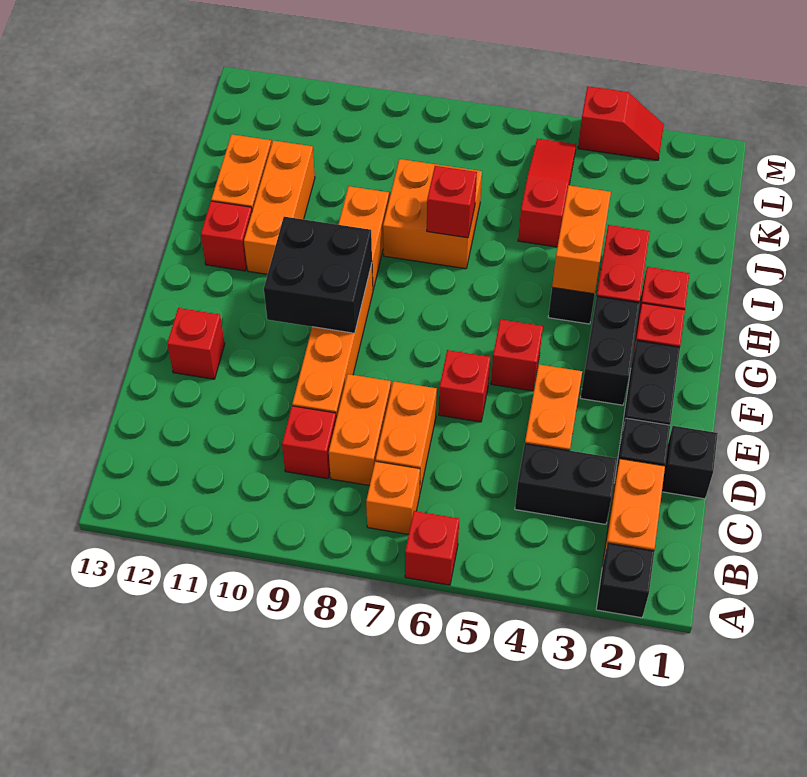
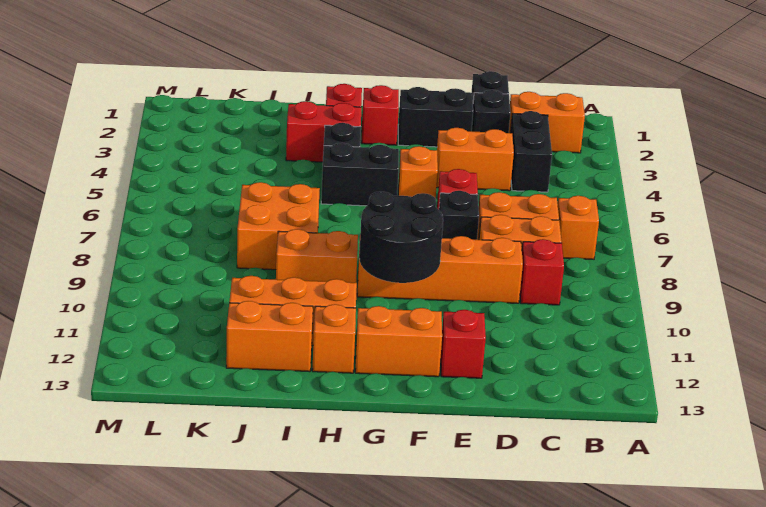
black 1x1 brick [596,543,654,618] -> black 1x1 brick moved to [439,191,479,240]
red 1x1 brick [405,511,459,585] -> none
black 1x2 brick [581,296,639,405] -> black 1x2 brick moved to [321,143,399,206]
red 1x1 brick [491,319,543,391] -> orange 1x1 brick [398,146,438,199]
black 2x2 brick [264,217,372,333] -> black 2x2 round brick [359,192,443,283]
orange 1x2 brick [552,185,611,294] -> orange 1x2 brick moved to [355,306,442,377]
red 1x1 brick [201,201,252,271] -> orange 1x1 brick [312,304,356,373]
red 1x1 brick [427,166,477,238] -> none
red 1x3 slope [518,139,576,247] -> none
red 1x2 slope [578,86,664,160] -> none

